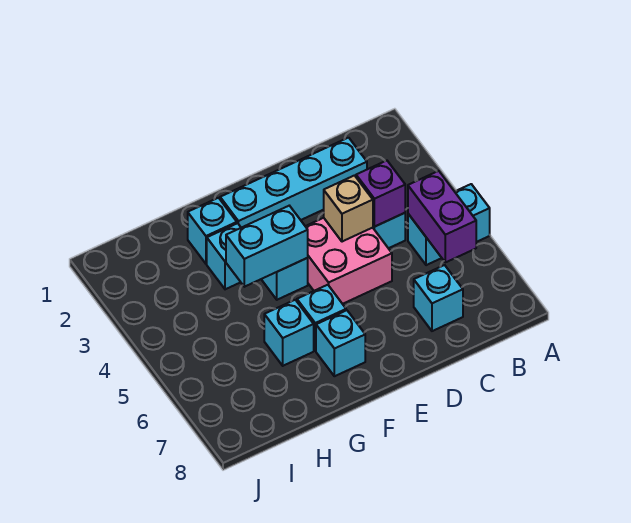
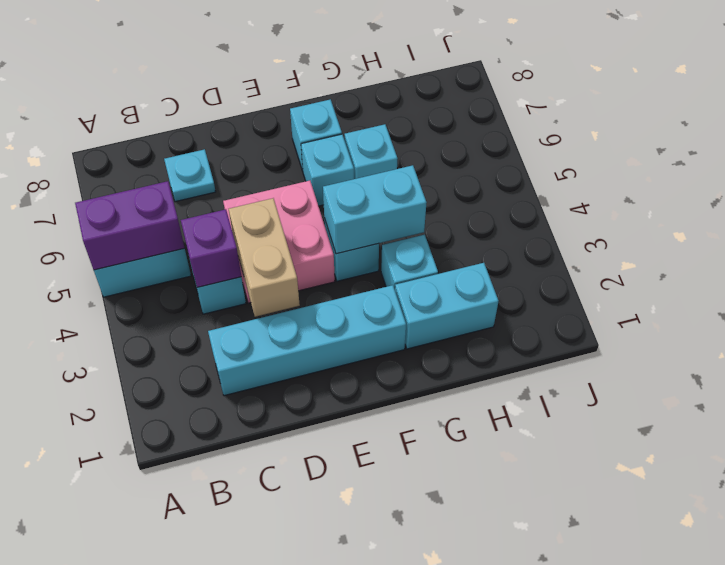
purple 1x2 brick [408,171,476,262] -> purple 1x2 brick turned to [75,181,185,270]
cyan 1x1 brick [414,265,463,331] -> cyan 1x1 plate [164,149,216,202]
tan 1x1 brick [324,176,373,242] -> tan 1x2 brick [229,198,300,317]
cyan 1x1 brick [188,198,237,264] -> cyan 1x2 brick [395,263,499,349]

